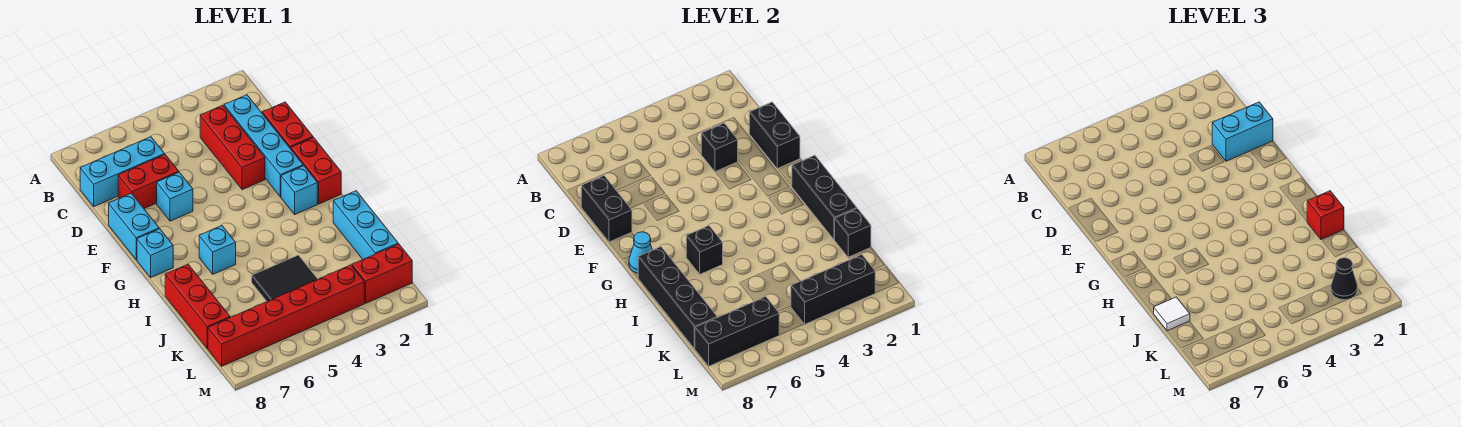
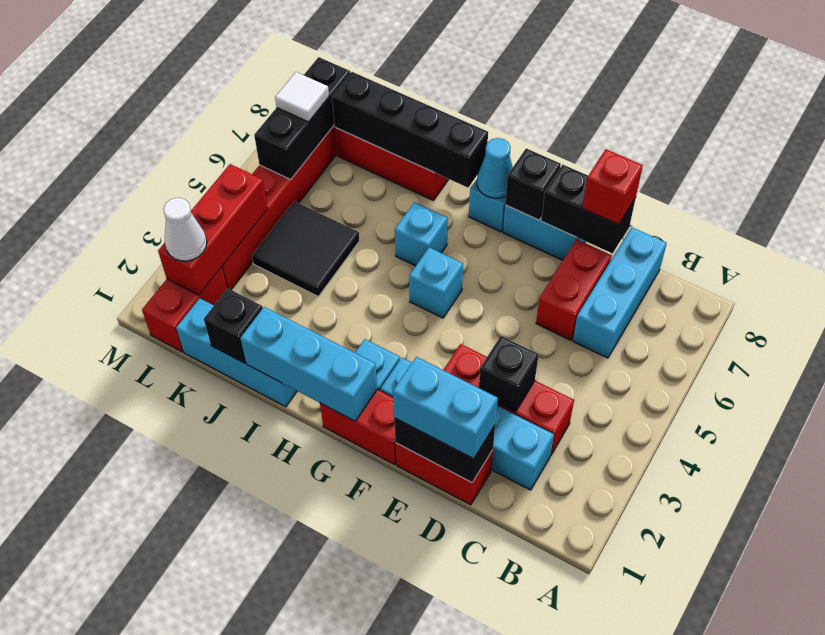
cyan 1x2 brick [1212,102,1273,161] -> cyan 1x2 brick turned to [393,357,498,459]
cyan 1x1 brick [157,172,193,221] -> cyan 1x1 brick moved to [409,247,463,318]
black 1x3 brick [792,155,857,239] -> cyan 1x3 brick [240,307,377,421]
black 1x1 brick [686,226,723,274] -> black 1x1 brick moved to [505,148,561,220]
red 1x1 brick [1307,191,1344,240] -> red 1x1 brick moved to [582,149,643,225]
white 1x1 tile [1154,297,1190,331] -> white 1x1 tile moved to [275,72,329,122]
black 1x3 brick [791,255,875,324] -> red 1x3 brick [158,164,268,295]
black 1x1 cone [1331,258,1358,300] -> white 1x1 cone [163,198,207,261]

